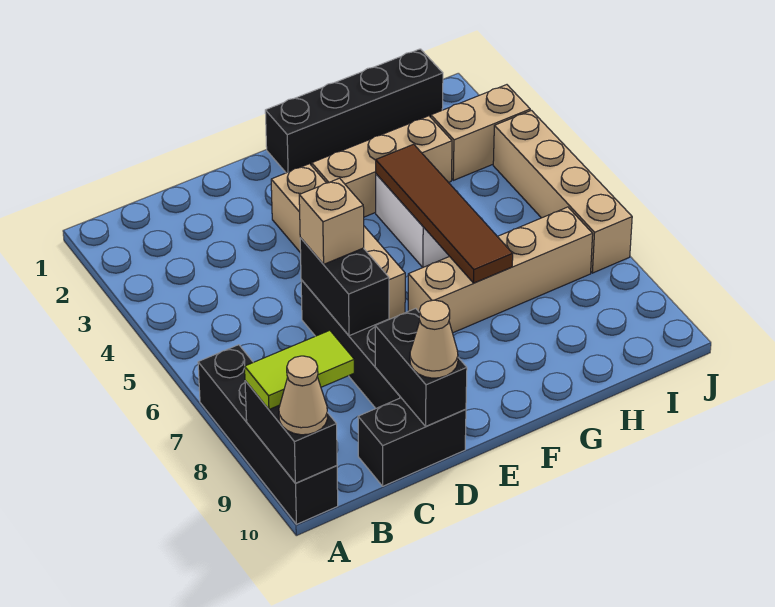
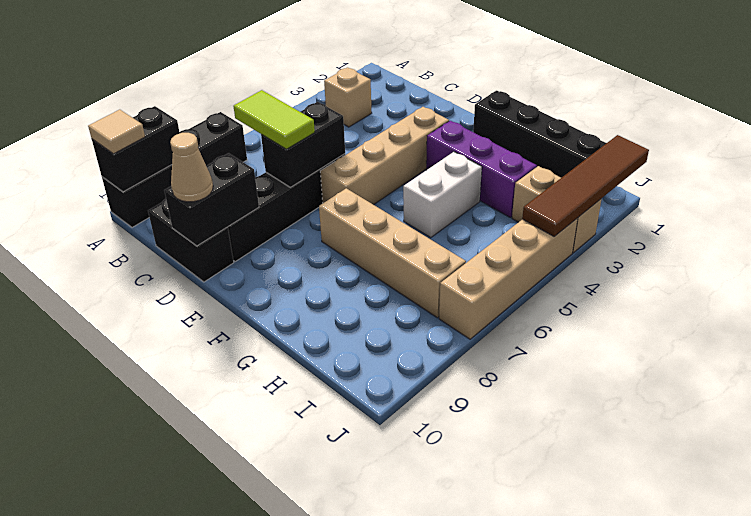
lime 1x2 tile [245,330,354,409] -> lime 1x2 tile moved to [233,90,315,149]
tan 1x1 cone [279,356,328,435] -> tan 1x1 tile [88,110,145,154]
tan 1x1 brick [299,178,364,264] -> tan 1x1 brick moved to [324,68,372,127]
tan 1x3 brick [312,116,452,217] -> purple 1x3 brick [426,121,537,217]
brown 1x4 tile [376,144,513,283] -> brown 1x4 tile moved to [522,135,649,237]

